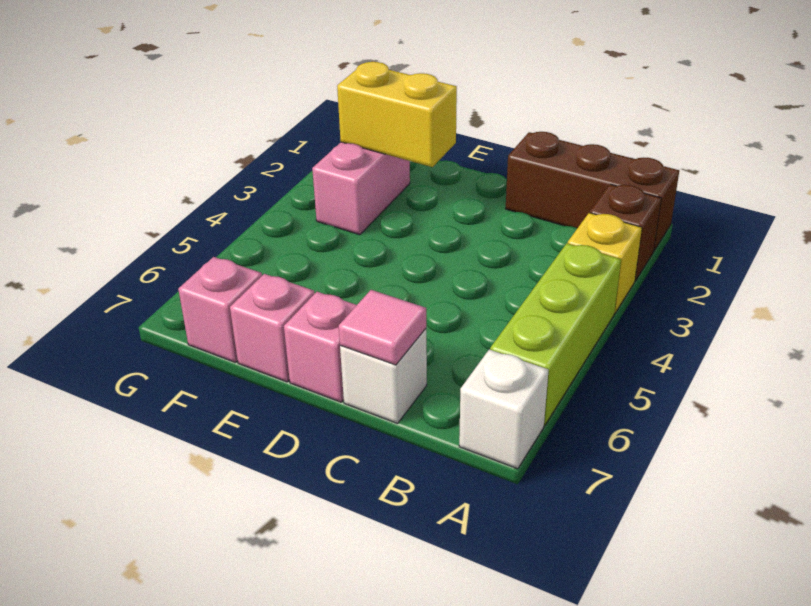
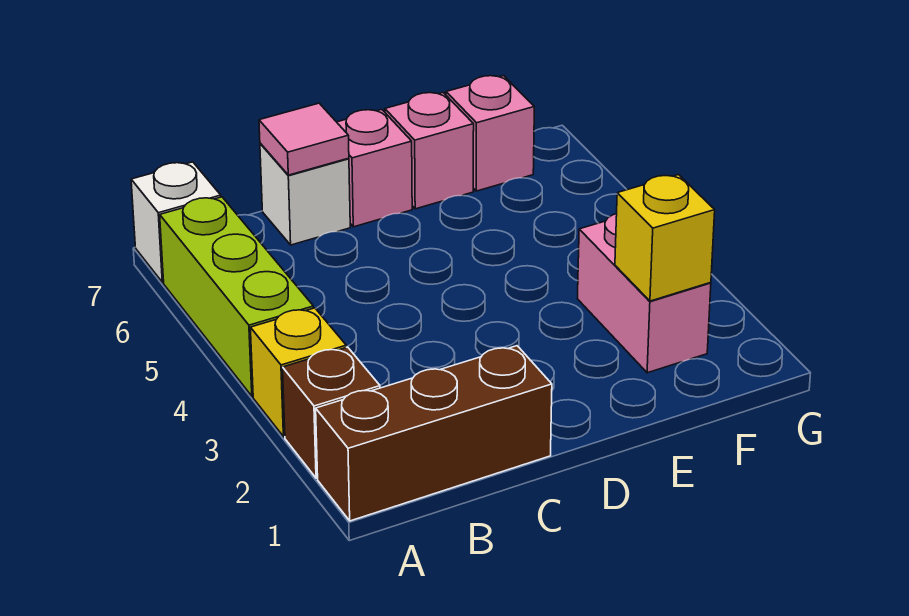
yellow 1x2 brick [337,62,457,167] -> yellow 1x1 brick [615,175,715,301]

